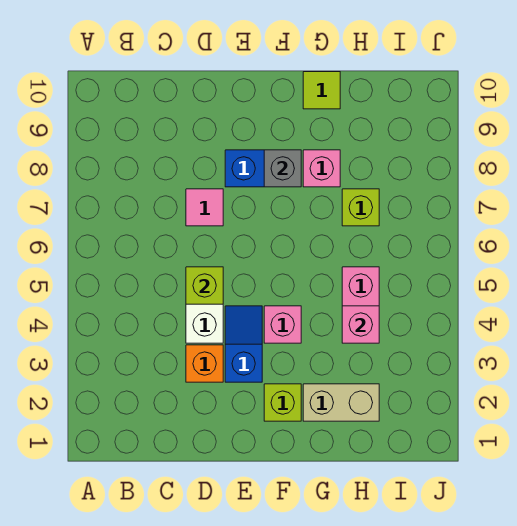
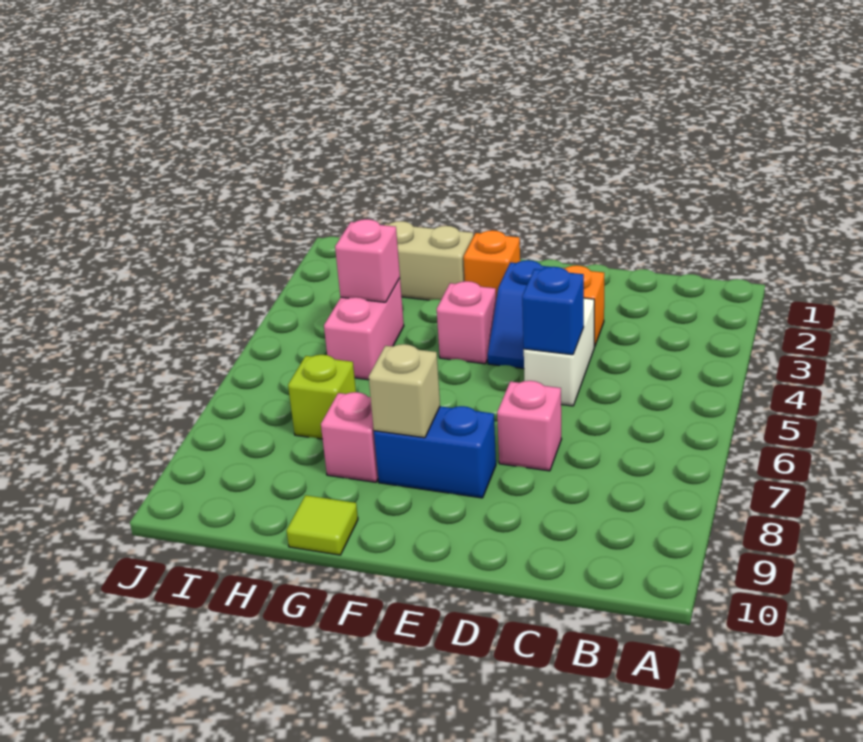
lime 1x1 brick [186,267,223,304] -> blue 1x1 brick [522,267,584,355]
pink 1x1 tile [186,189,223,226] -> pink 1x1 brick [497,381,561,471]
lime 1x1 brick [264,384,301,421] -> orange 1x1 brick [464,230,520,299]
grey 1x1 brick [264,150,301,187] -> tan 1x1 brick [369,344,440,438]

